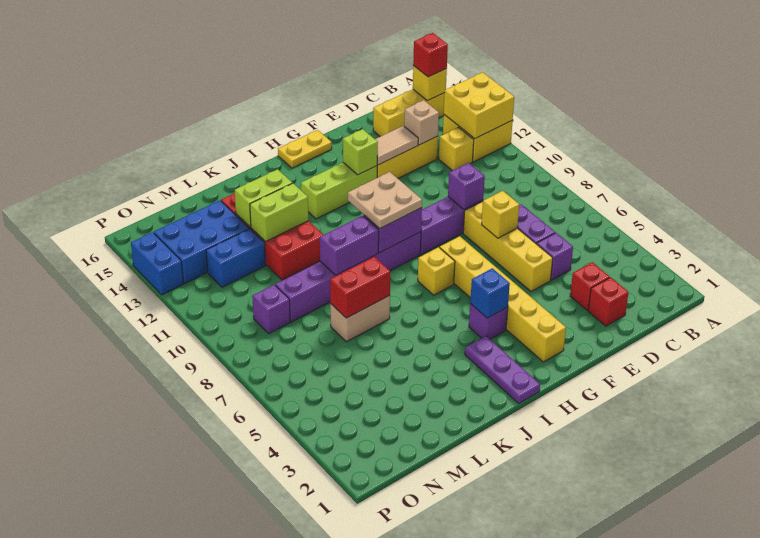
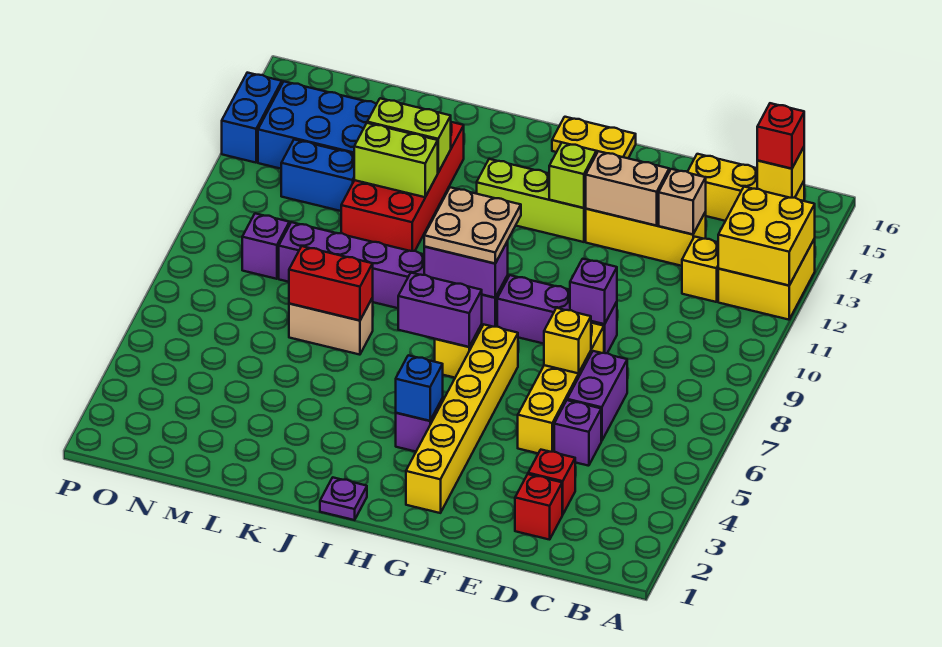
tan 1x2 tile [375,126,418,165] -> tan 1x2 brick [585,151,669,226]
purple 1x3 plate [465,336,540,403] -> purple 1x1 plate [320,478,367,520]
purple 1x2 brick [320,216,379,275] -> purple 1x2 brick moved to [398,273,482,347]

